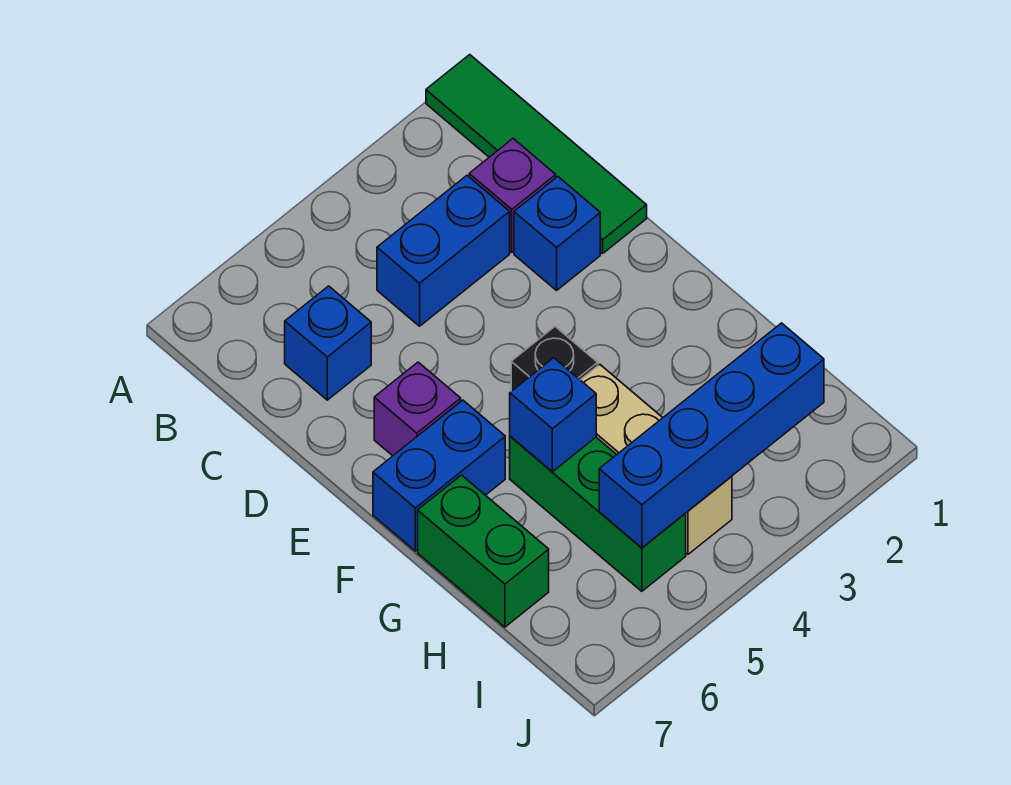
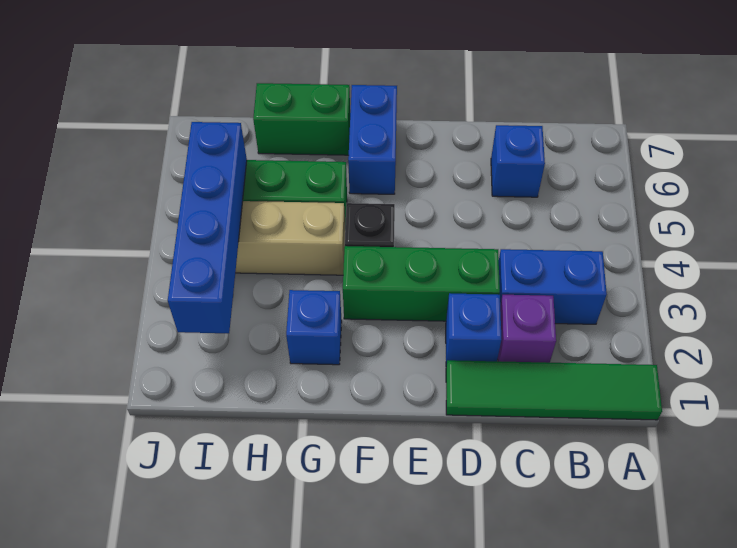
blue 1x2 brick [377,176,510,326] -> blue 1x2 brick turned to [499,249,607,324]
none -> green 1x3 brick [343,246,500,321]
purple 1x1 brick [374,362,461,456] -> none
blue 1x1 brick [510,358,596,472] -> blue 1x1 brick moved to [286,290,342,365]

